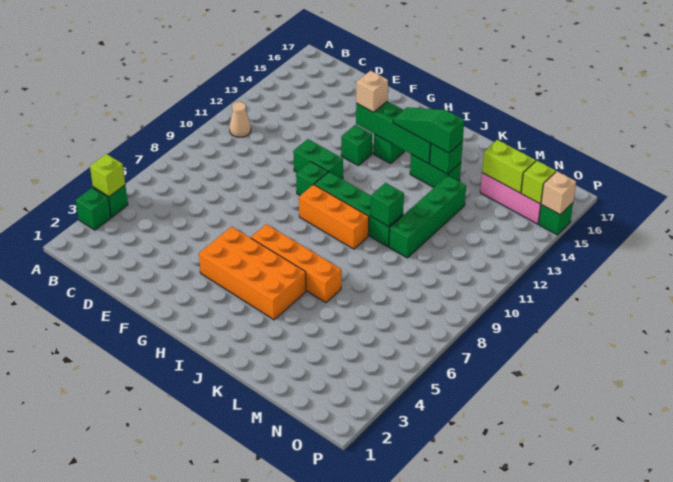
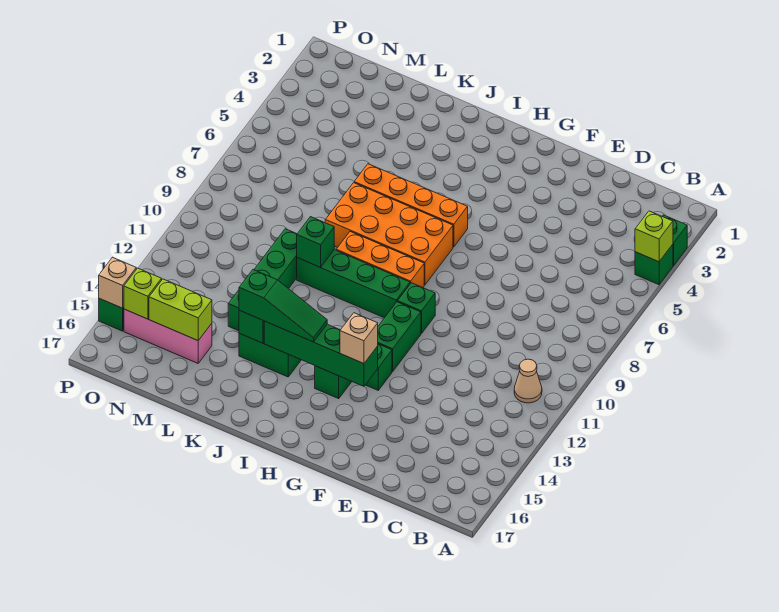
green 1x2 brick [293,139,343,179] -> green 1x2 brick turned to [378,302,421,371]
orange 2x4 brick [199,227,306,320] -> orange 2x4 brick moved to [325,183,453,285]

